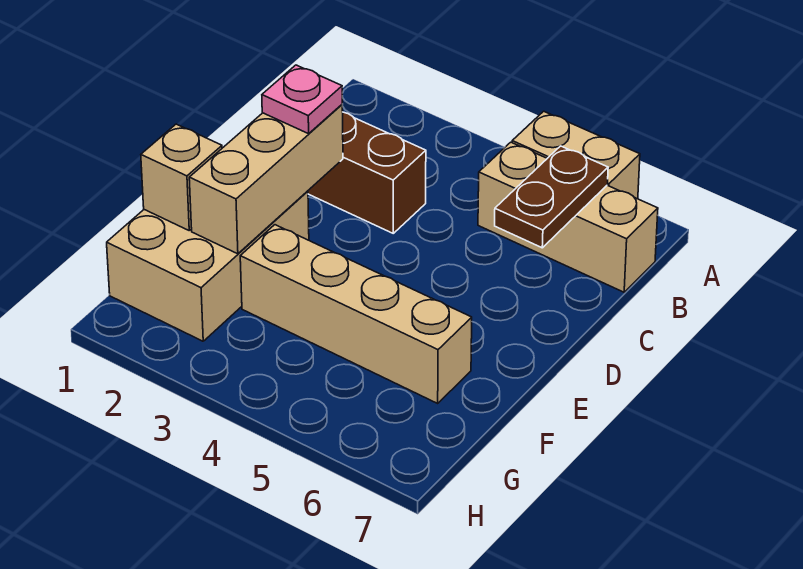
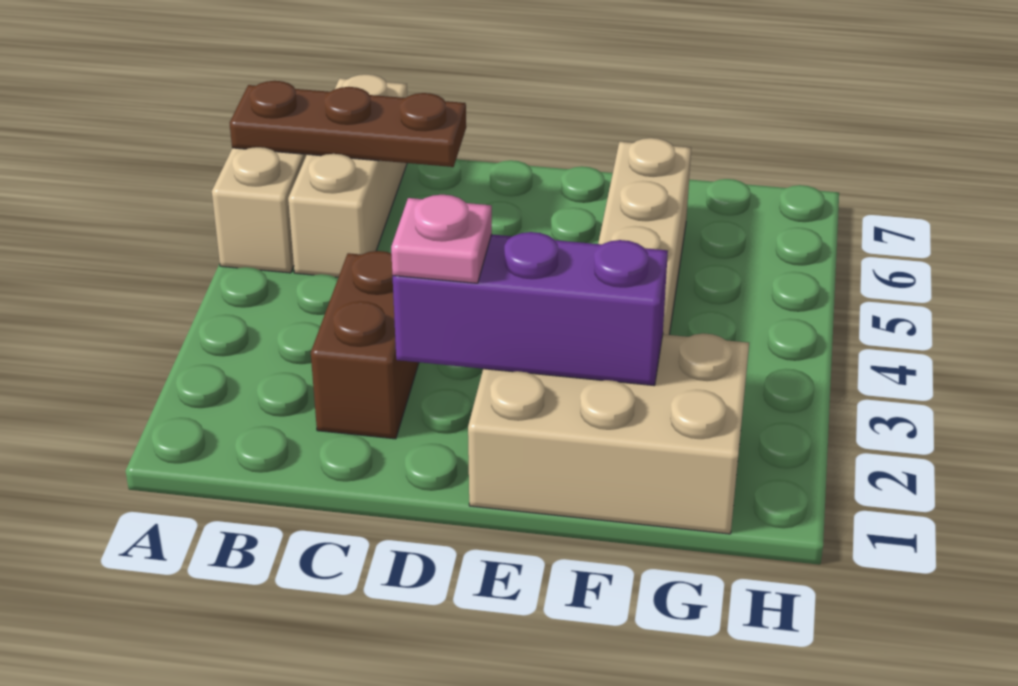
brown 1x2 plate [495,146,608,248] -> brown 1x3 plate [230,81,466,167]
tan 1x3 brick [189,105,343,254] -> purple 1x3 brick [393,232,668,386]
tan 1x1 brick [141,124,222,230] -> none

